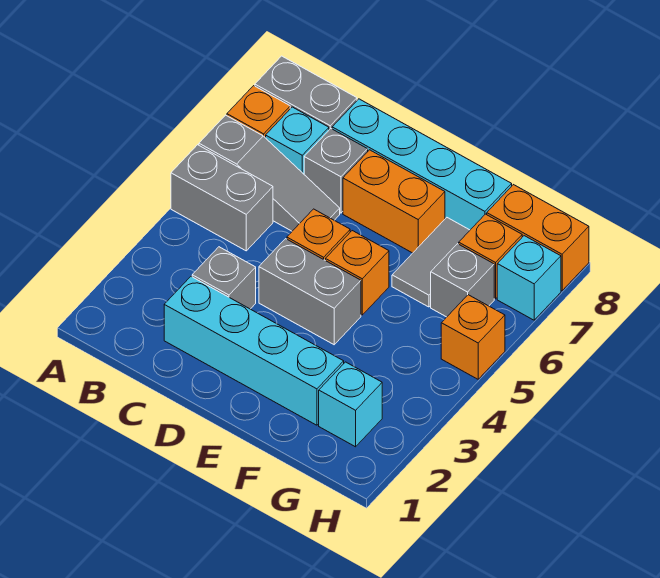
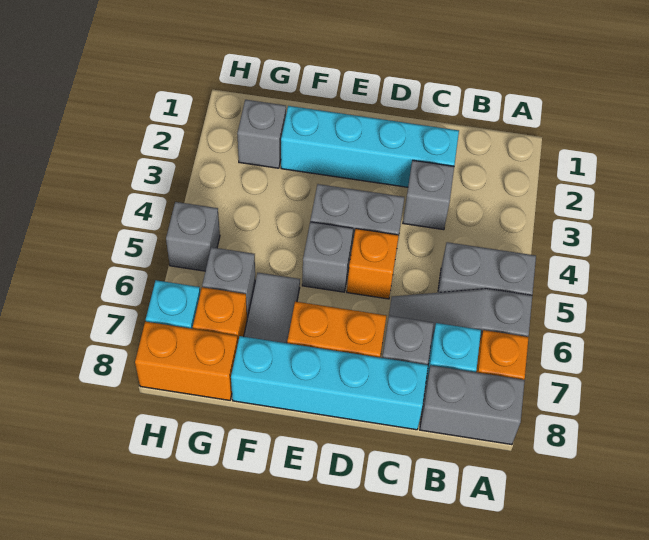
orange 1x1 brick [326,231,389,315] -> grey 1x1 brick [302,222,353,292]
cyan 1x1 brick [319,362,382,447] -> grey 1x1 brick [237,100,286,168]
orange 1x1 brick [441,295,505,379] -> grey 1x1 brick [166,202,220,271]

